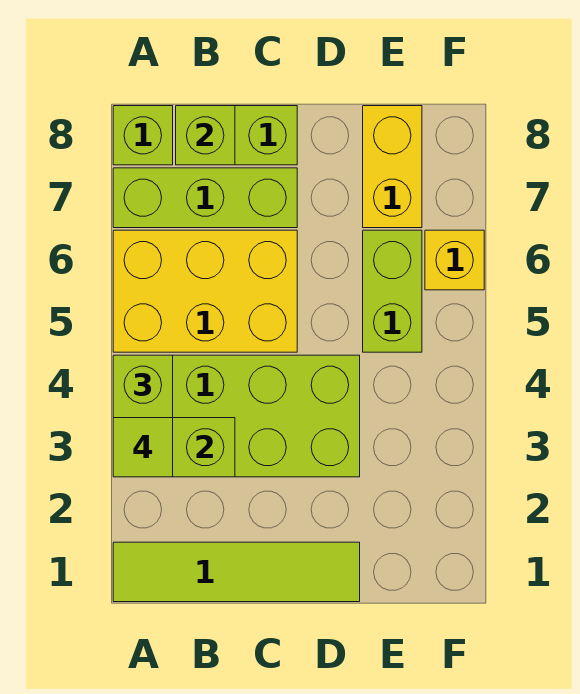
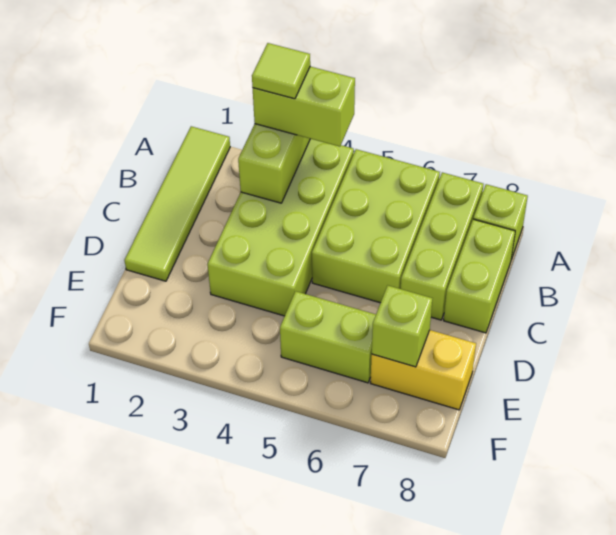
yellow 2x3 brick [113,230,297,352] -> lime 2x3 brick [312,149,440,303]
lime 1x1 brick [176,106,235,165] -> lime 1x1 brick moved to [372,286,432,367]
yellow 1x1 brick [425,230,484,290] -> none

